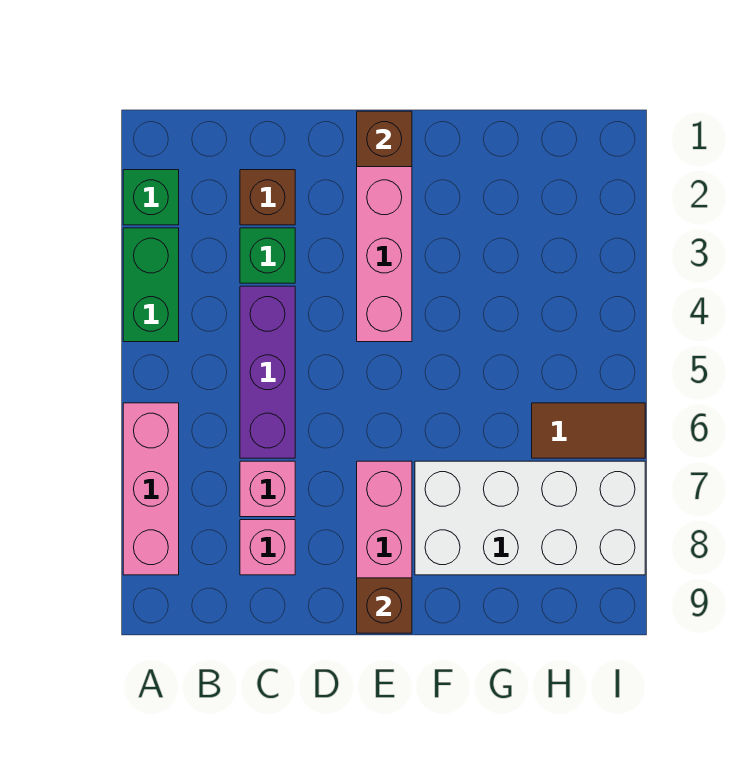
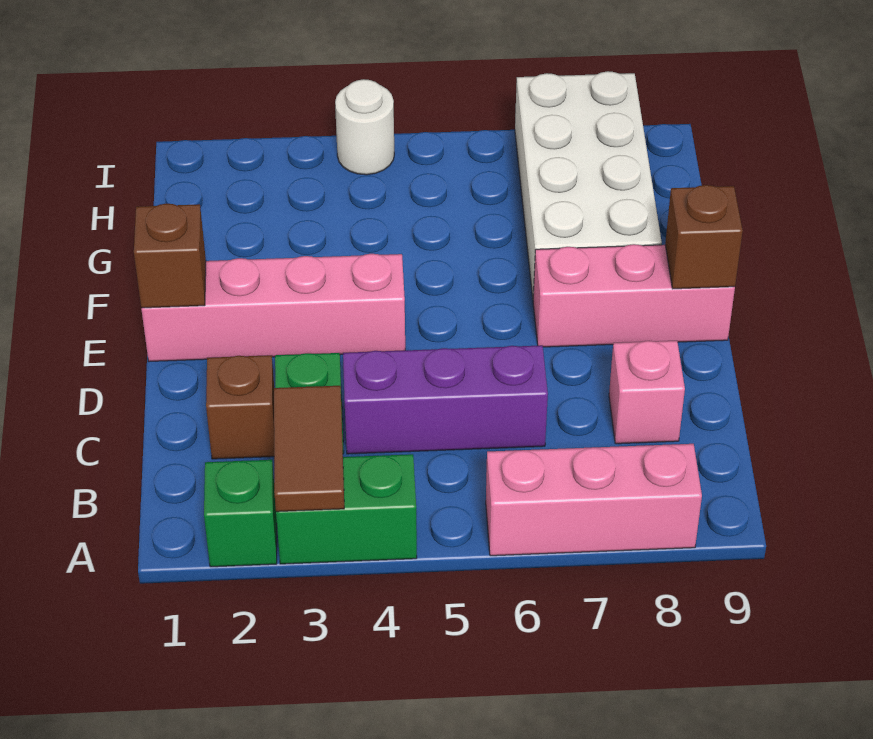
pink 1x1 brick [240,461,295,517] -> none
brown 1x2 tile [532,403,645,458] -> brown 1x2 tile moved to [274,386,344,512]
none -> white 1x1 round brick [335,79,394,175]

